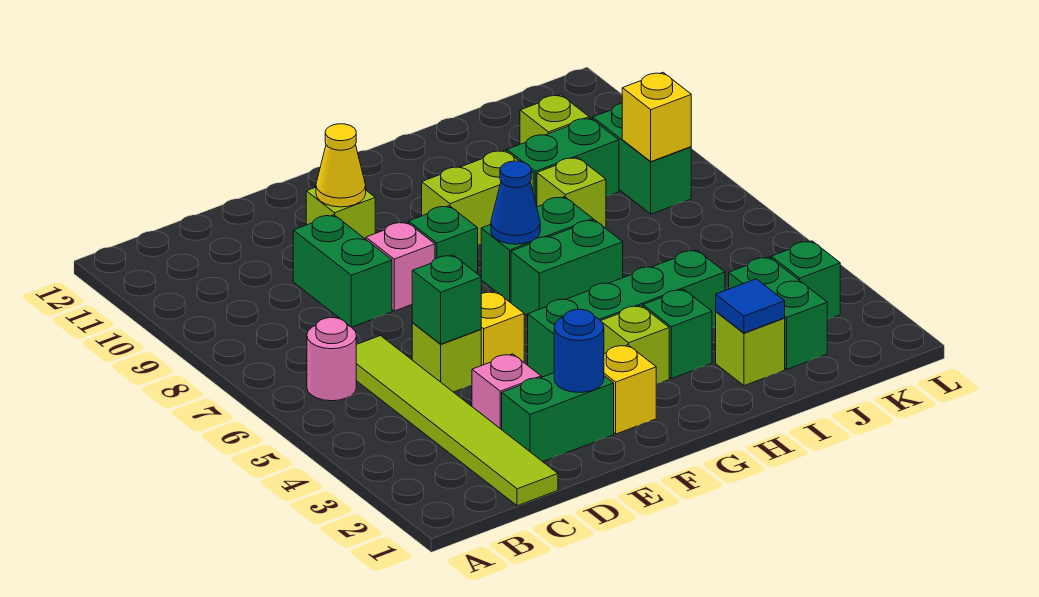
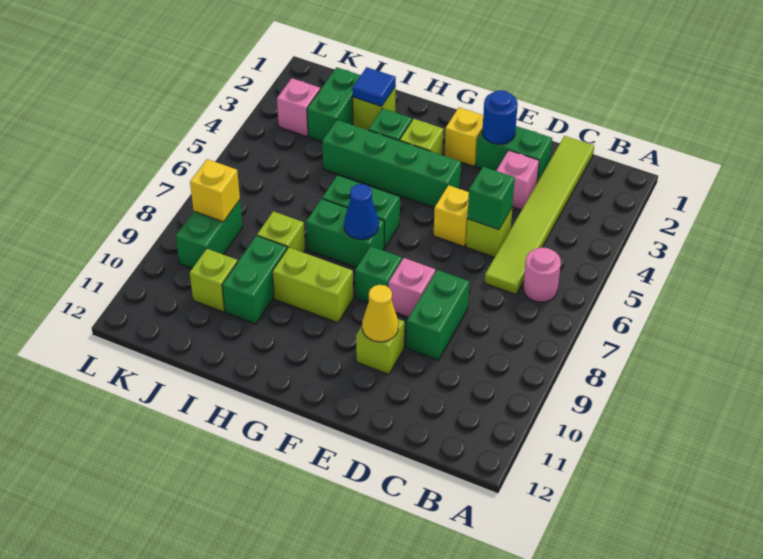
green 1x2 brick [507,118,619,206] -> green 1x2 brick turned to [222,236,287,324]
green 1x1 brick [771,241,840,319] -> pink 1x1 brick [277,78,320,136]

